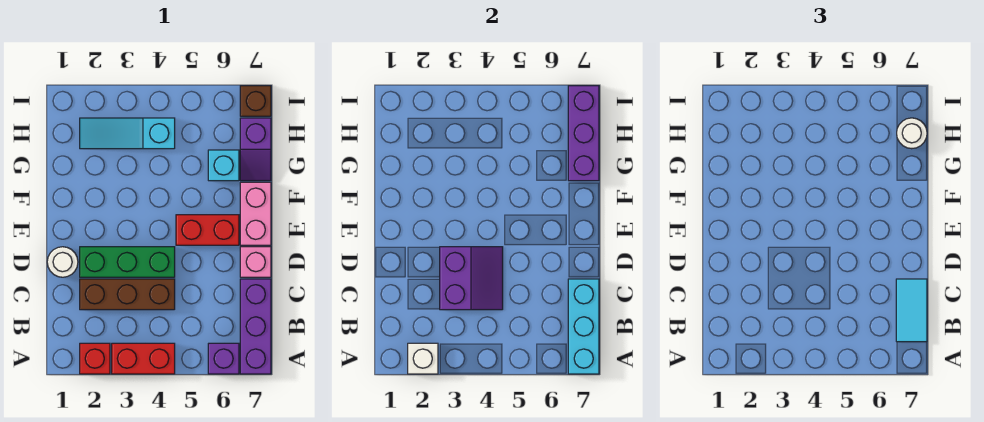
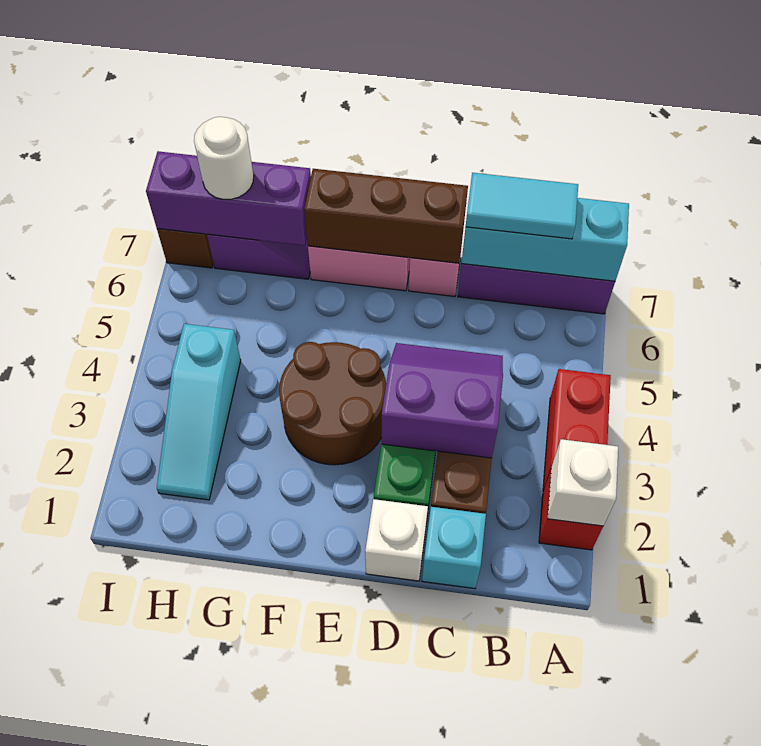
purple 1x1 brick [208,343,239,374] -> none
white 1x1 round brick [47,247,78,277] -> white 1x1 brick [365,499,428,581]
none -> brown 1x3 brick [304,169,468,263]
none -> brown 2x2 round brick [279,342,386,465]
red 1x2 brick [176,215,239,245] -> none
cyan 1x1 brick [208,150,239,181] -> cyan 1x1 brick moved to [422,507,486,589]

